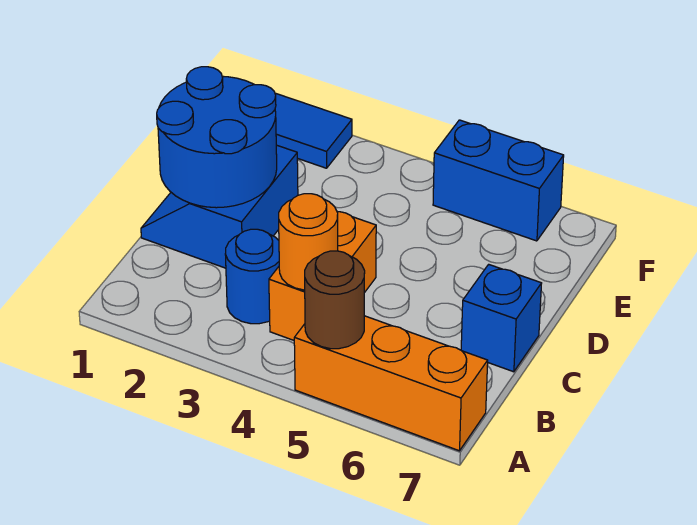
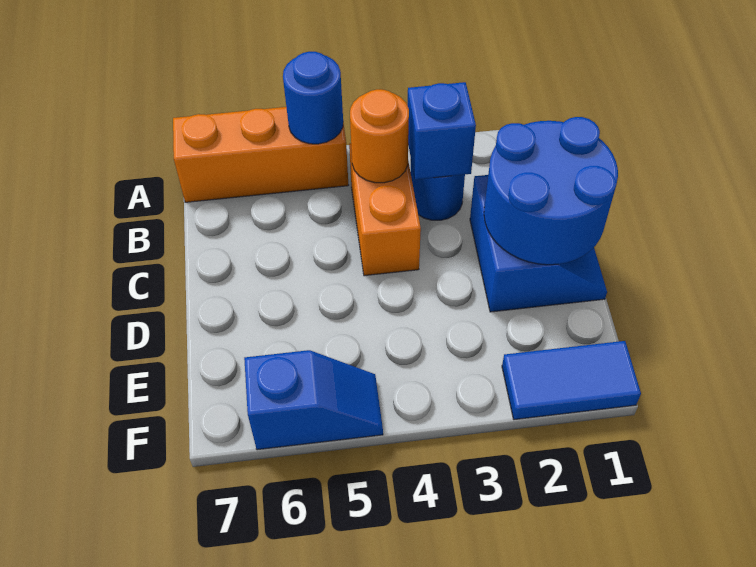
brown 1x1 round brick [305,251,365,349] -> blue 1x1 round brick [283,52,343,144]
blue 1x1 brick [461,264,542,372] -> blue 1x1 brick moved to [408,82,476,180]
blue 1x2 brick [433,120,564,241] -> blue 1x2 slope [244,350,383,450]

